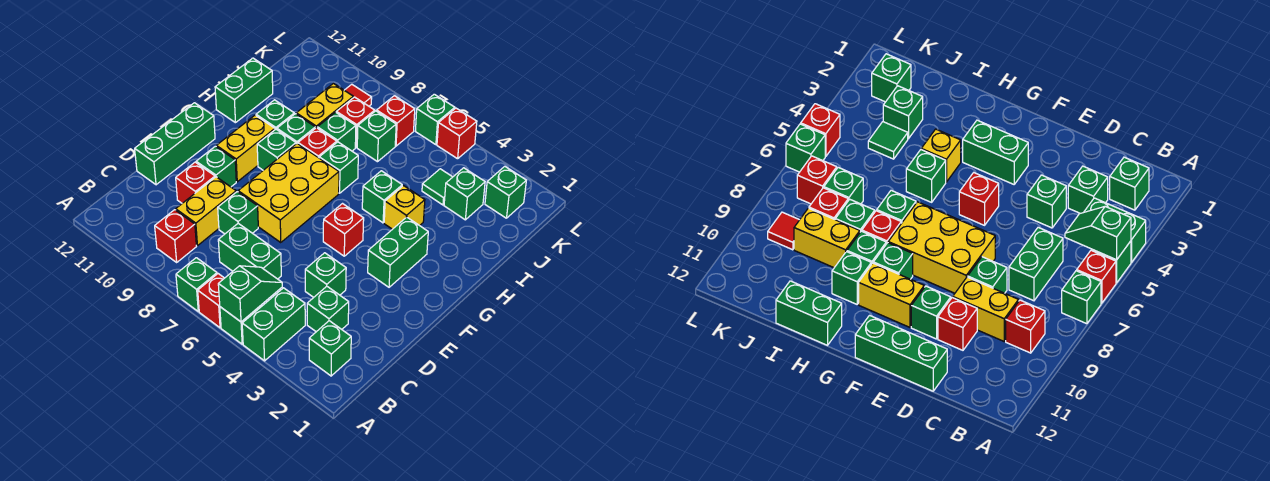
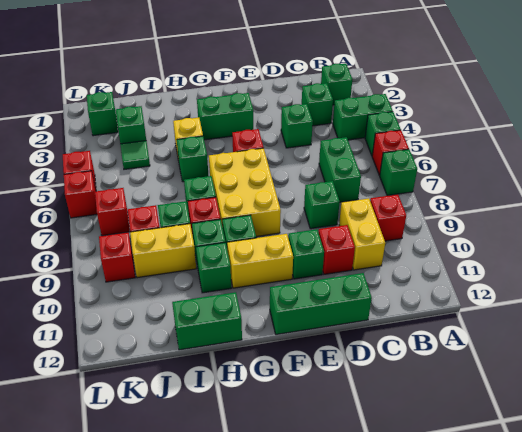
green 1x2 slope [218,266,282,322] -> none
yellow 1x2 brick [176,177,236,246] -> yellow 1x2 brick turned to [339,198,385,270]
yellow 2x3 brick [238,144,339,242] -> yellow 2x3 brick turned to [209,148,281,236]
green 1x1 brick [357,111,396,162] -> none
red 1x1 tile [344,84,372,106] -> red 1x1 brick [99,232,135,282]
green 1x1 brick [415,94,455,145] -> red 1x1 brick [64,171,97,218]

